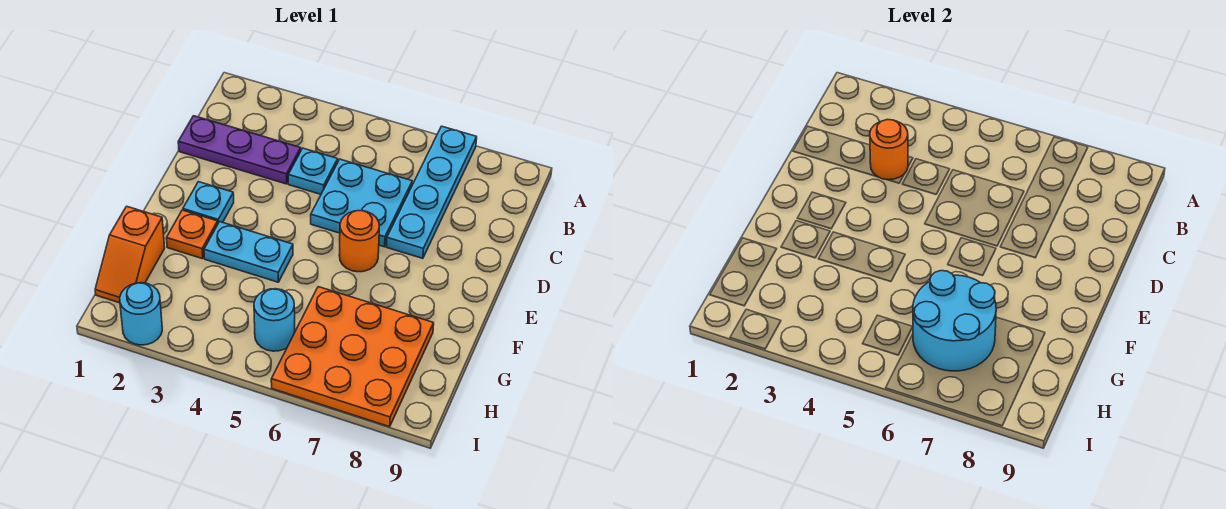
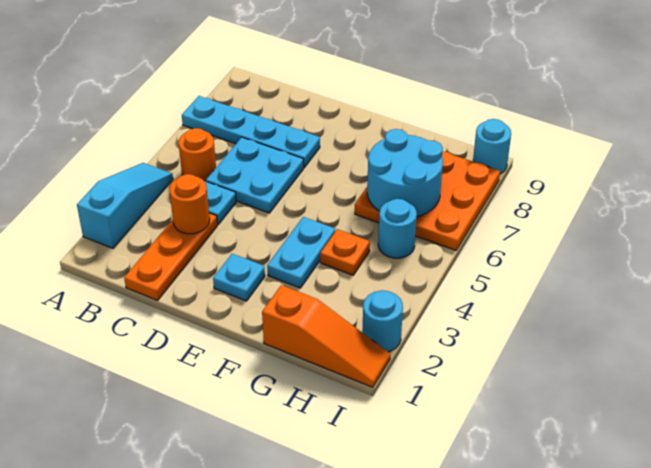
none -> cyan 1x3 slope [77,163,173,248]
purple 1x3 plate [178,116,301,184] -> orange 1x3 plate [124,213,217,300]
orange 1x1 round brick [339,211,379,272] -> orange 1x1 round brick moved to [179,128,216,182]
orange 1x1 plate [167,210,218,259] -> orange 1x1 plate moved to [320,229,370,275]
orange 1x2 slope [95,206,165,303] -> orange 1x3 slope [262,285,390,387]
none -> cyan 1x1 round brick [473,119,511,174]

